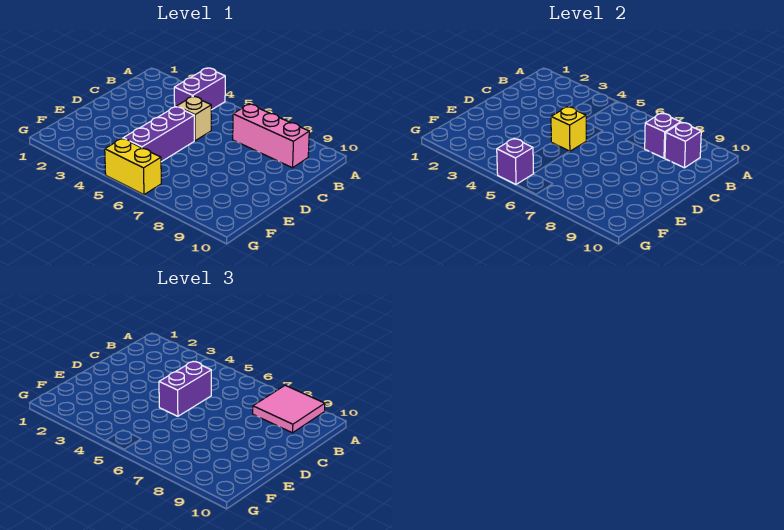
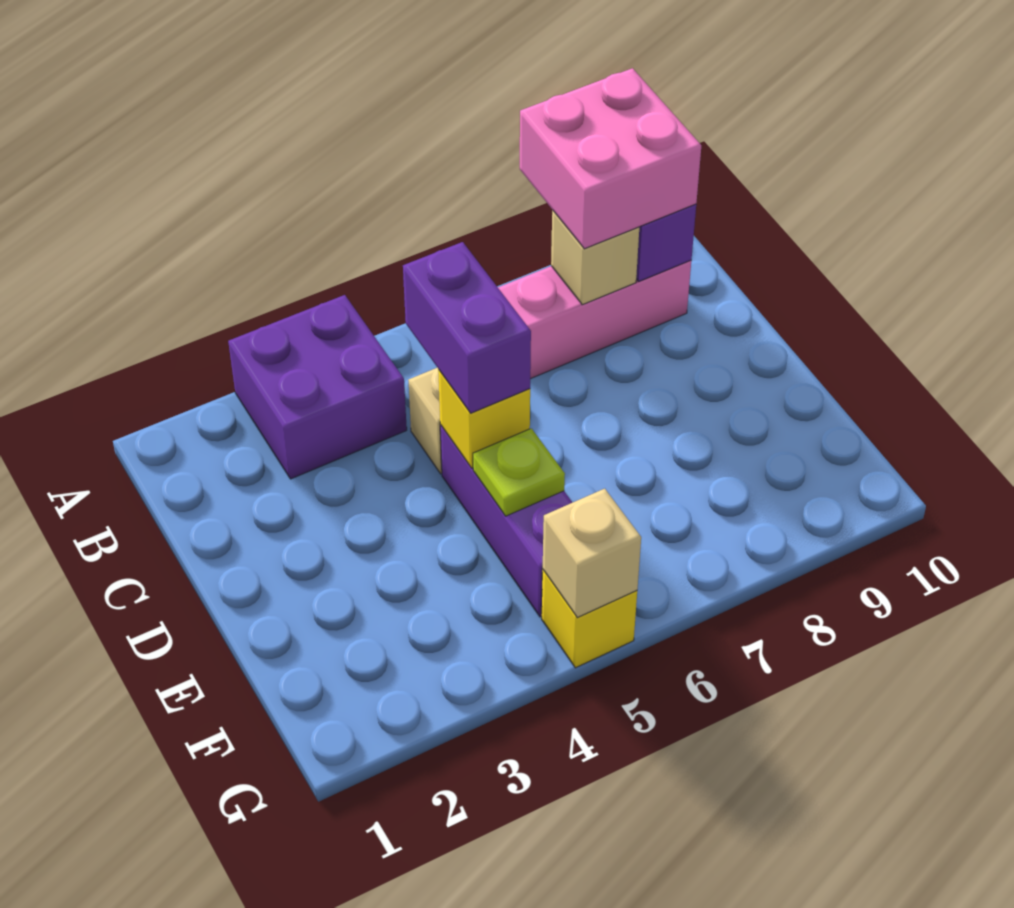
purple 1x2 brick [174,68,225,110] -> purple 2x2 brick [228,295,407,479]
pink 2x2 tile [253,385,325,433] -> pink 2x2 brick [520,68,701,249]
purple 1x1 brick [645,113,681,158] -> tan 1x1 brick [551,210,639,305]
none -> lime 1x1 plate [473,428,565,516]
yellow 1x2 brick [105,138,161,195] -> yellow 1x1 brick [542,570,637,668]
purple 1x1 brick [497,138,534,184] -> tan 1x1 brick [543,489,641,618]

